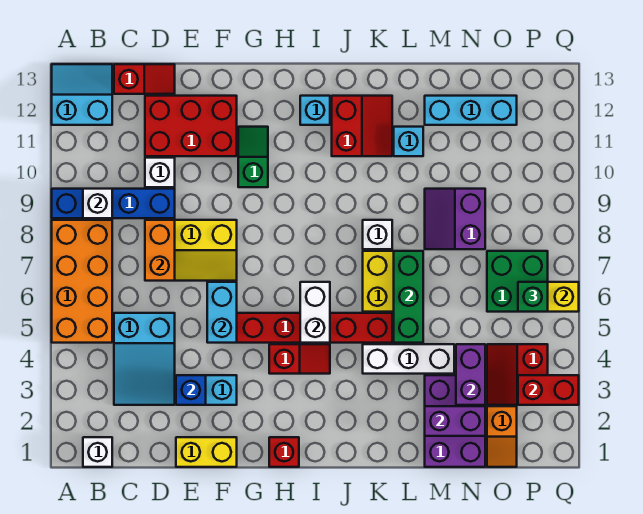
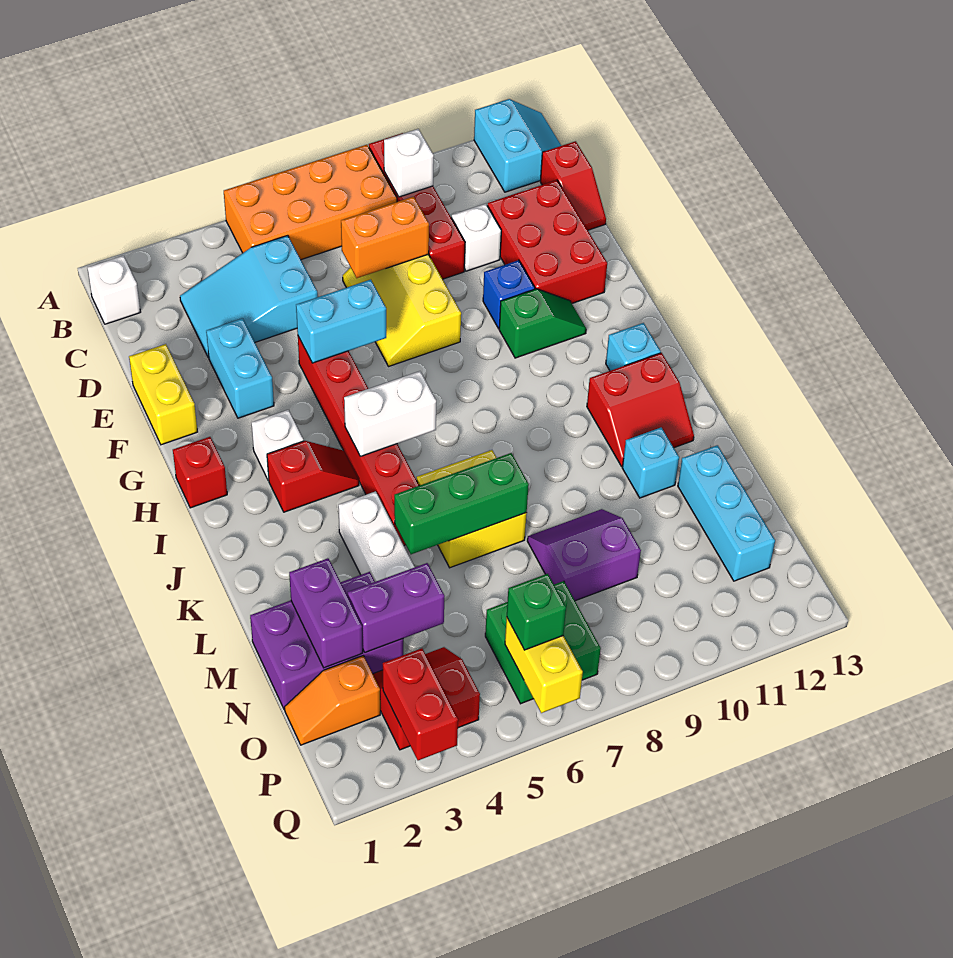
blue 1x4 brick [52,189,175,218] -> red 1x4 brick [369,133,465,279]
blue 1x1 brick [176,375,206,405] -> blue 1x1 brick moved to [483,260,535,329]
red 1x2 slope [269,344,330,374] -> red 1x2 slope turned to [267,441,359,512]
white 1x1 brick [363,220,392,249] -> white 1x1 brick moved to [251,410,303,481]

